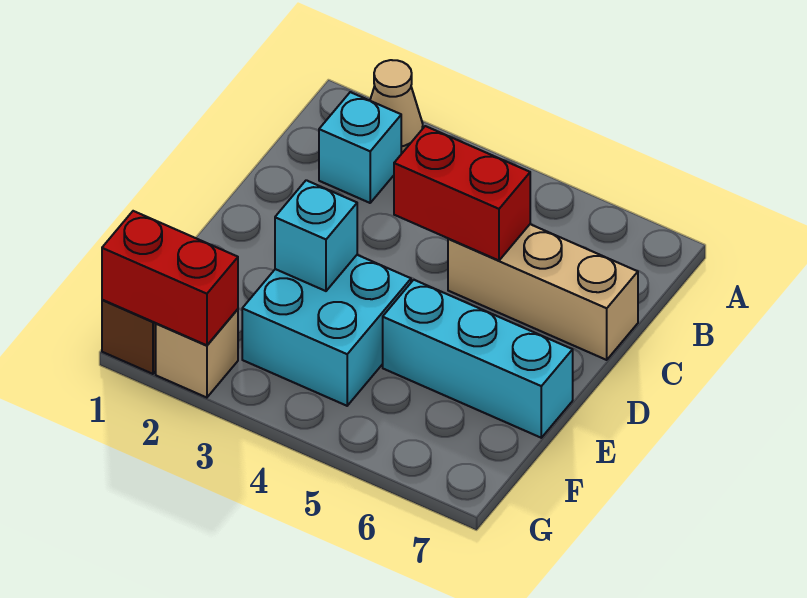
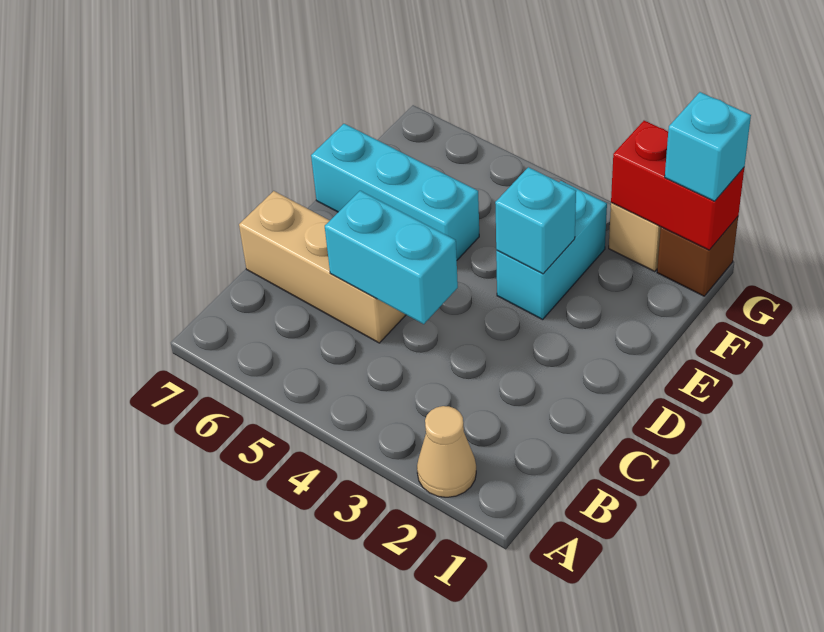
cyan 1x1 brick [319,92,401,203] -> cyan 1x1 brick moved to [665,92,751,201]
red 1x2 brick [394,126,530,260] -> cyan 1x2 brick [325,191,458,324]
cyan 2x2 brick [242,255,411,406] -> cyan 1x2 brick [496,181,607,320]

